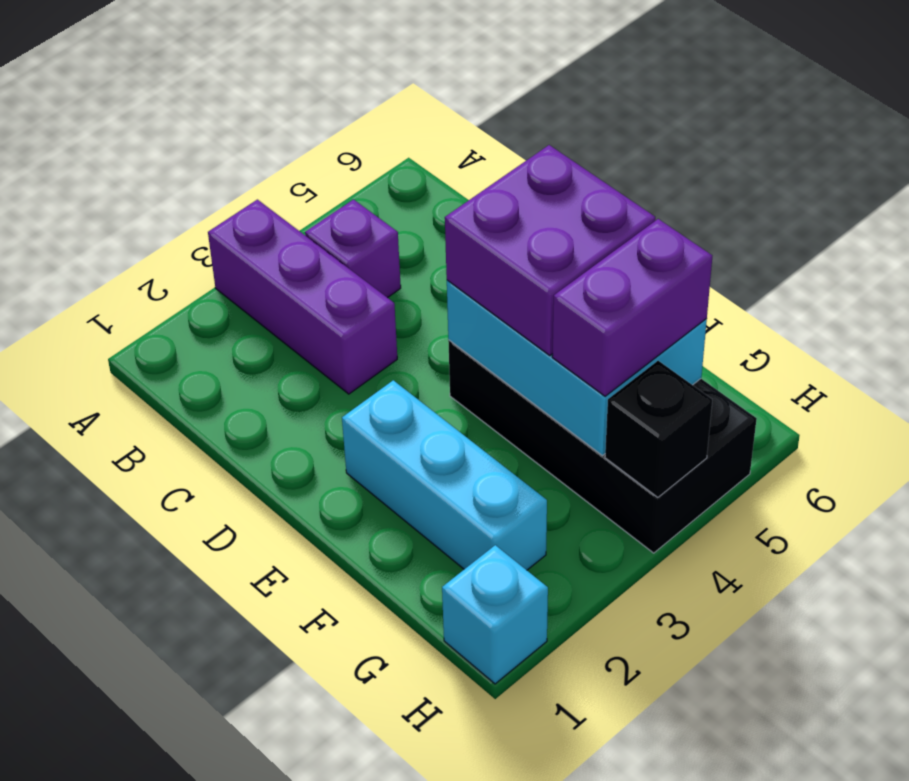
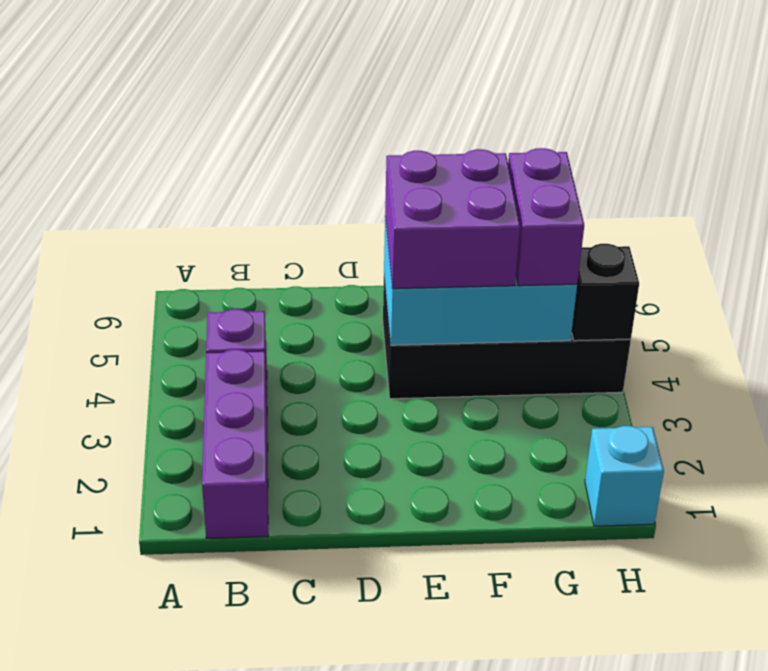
purple 1x3 brick [208,200,397,394] -> purple 1x3 brick turned to [202,349,268,538]
cyan 1x3 brick [342,380,547,570] -> none

